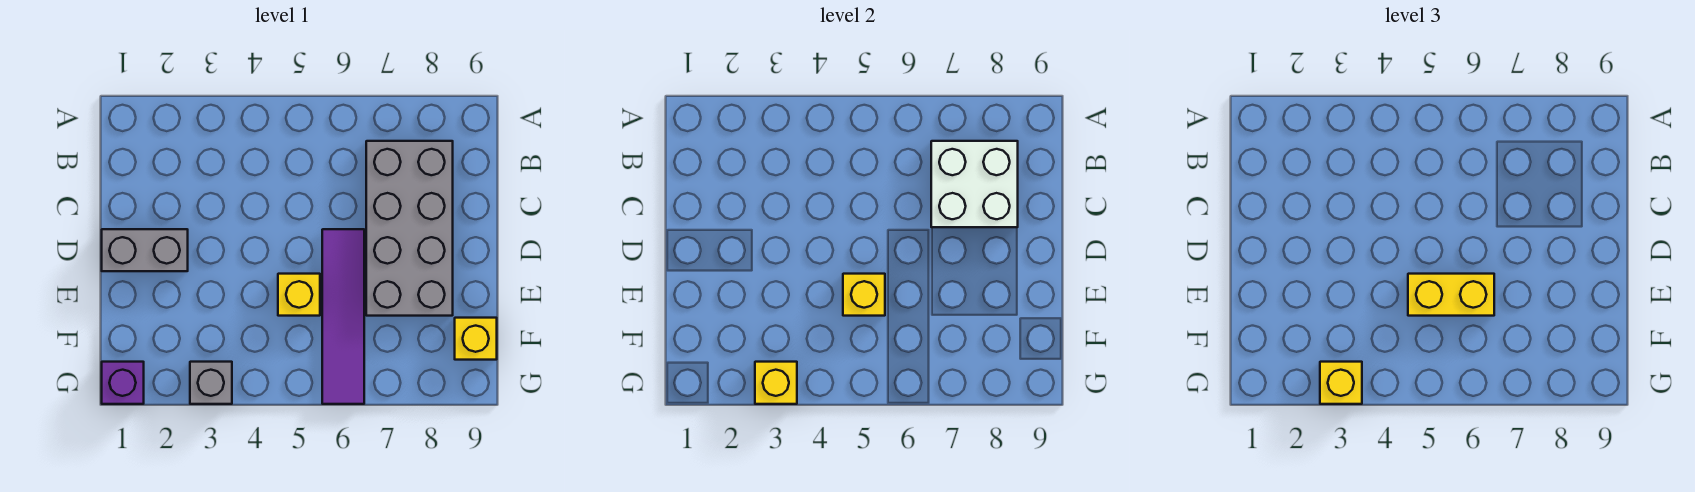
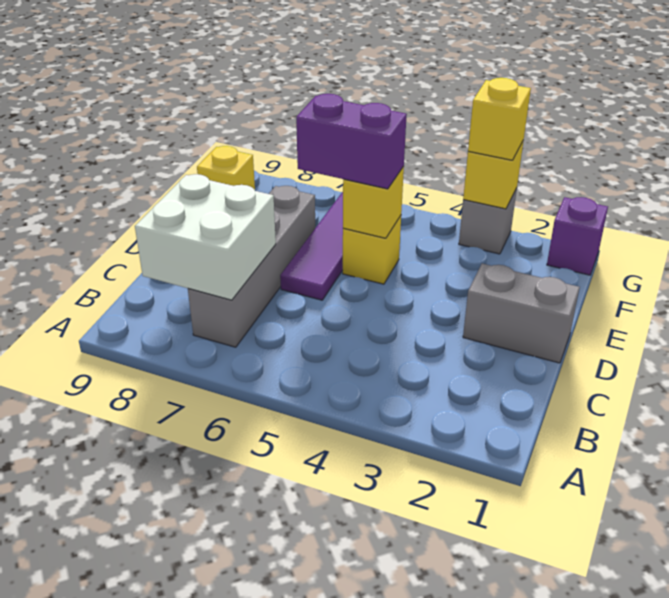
grey 2x4 brick [366,141,453,316] -> grey 1x4 brick [188,186,315,347]
yellow 1x2 brick [1408,274,1494,316] -> purple 1x2 brick [296,94,407,189]

